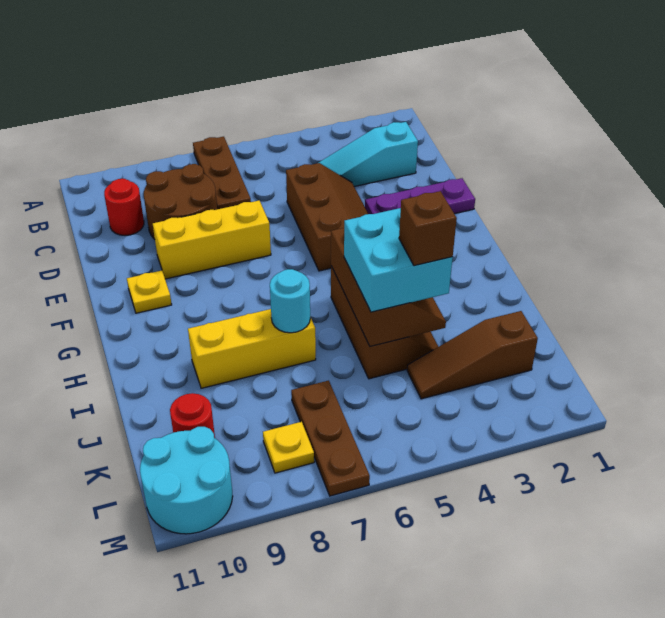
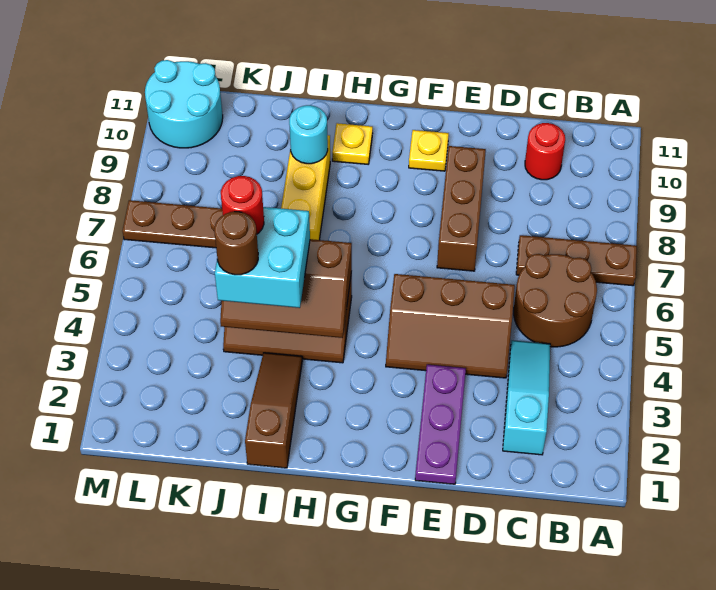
brown 2x2 round brick [144,164,217,239] -> brown 2x2 round brick moved to [514,254,597,347]
yellow 1x3 brick [153,200,271,279] -> brown 1x3 brick [437,146,486,271]
cyan 1x1 round brick [270,269,310,333] -> cyan 1x1 round brick moved to [289,105,328,164]
brown 1x1 brick [399,191,457,266] -> brown 1x1 round brick [214,212,258,275]
brown 1x3 slope [407,311,538,399] -> brown 1x3 slope moved to [245,353,302,468]
red 1x1 round brick [170,393,215,438] -> red 1x1 round brick moved to [221,176,264,234]
yellow 1x1 plate [263,422,314,473] -> yellow 1x1 plate moved to [332,123,373,164]

